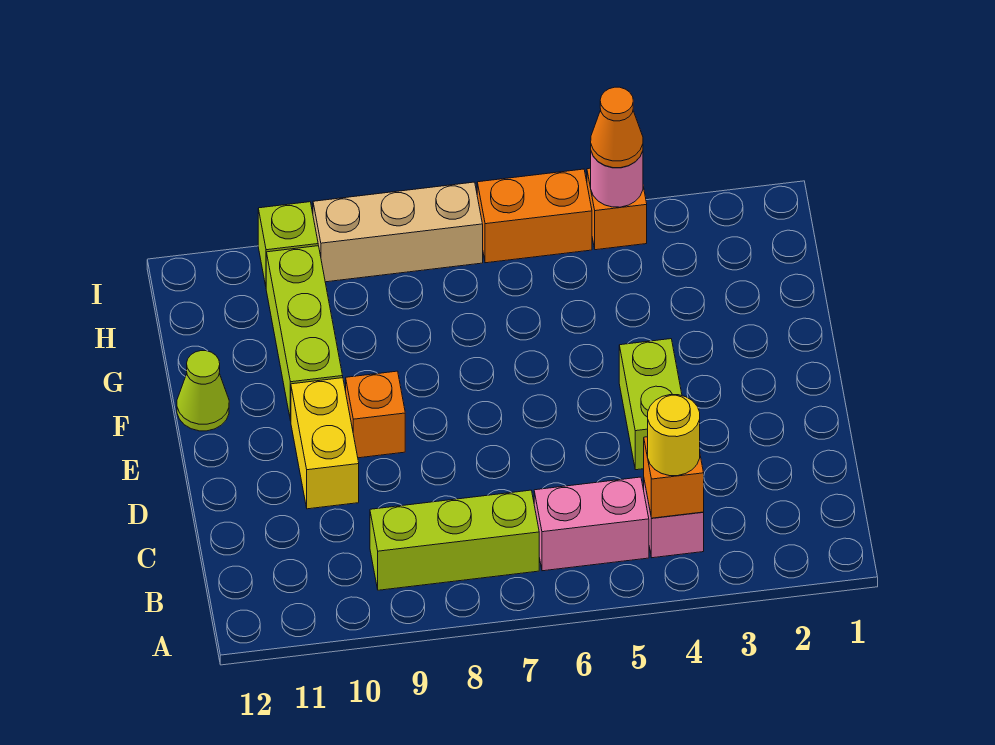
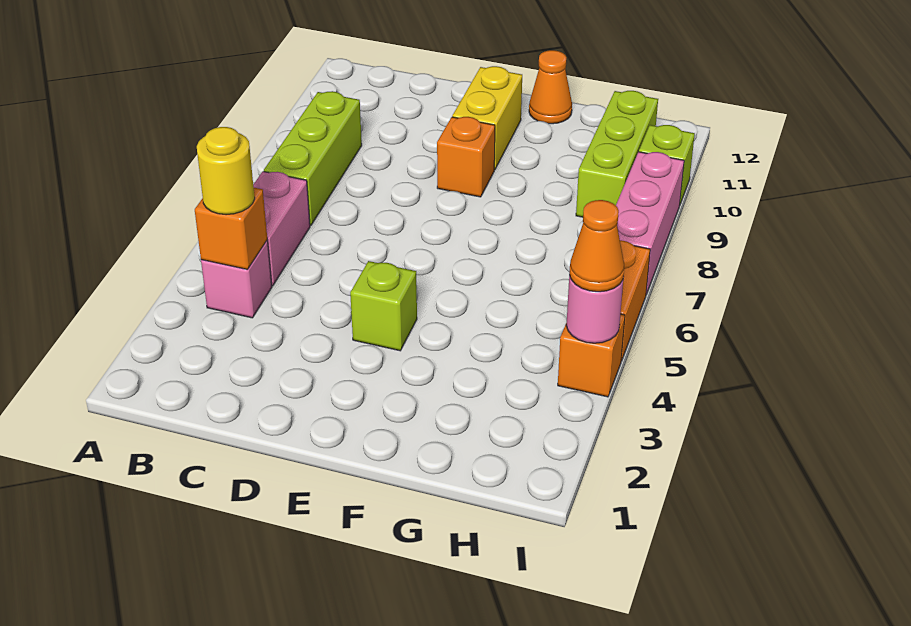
lime 1x2 brick [619,339,682,470] -> lime 1x1 brick [350,261,417,351]
yellow 1x2 brick [291,378,359,509] -> yellow 1x2 brick turned to [452,66,522,170]
lime 1x3 brick [266,246,343,421] -> lime 1x3 brick turned to [576,91,658,217]
lime 1x1 cone [177,351,229,431] -> orange 1x1 cone [529,50,572,124]
tan 1x3 brick [313,182,483,282] -> pink 1x3 brick [616,152,684,294]

